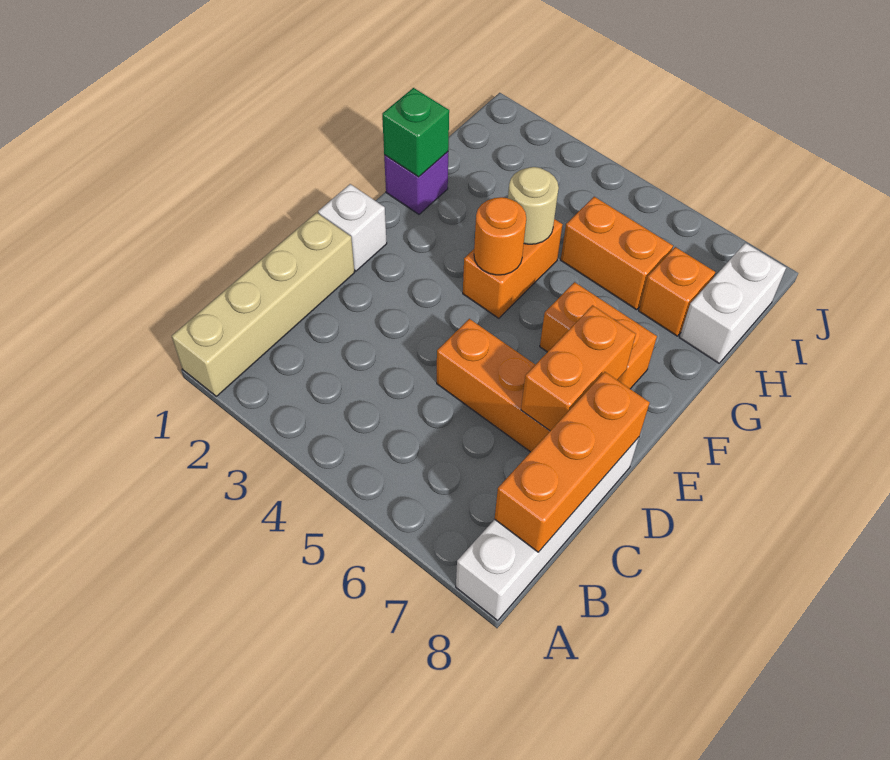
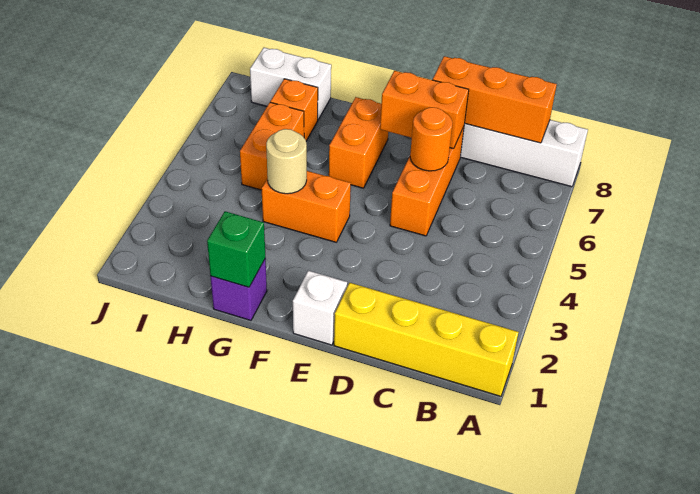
tan 1x4 brick [172,213,354,396] -> yellow 1x4 brick [334,283,519,396]
orange 1x1 round brick [474,197,526,275] -> orange 1x1 round brick moved to [410,107,452,171]

